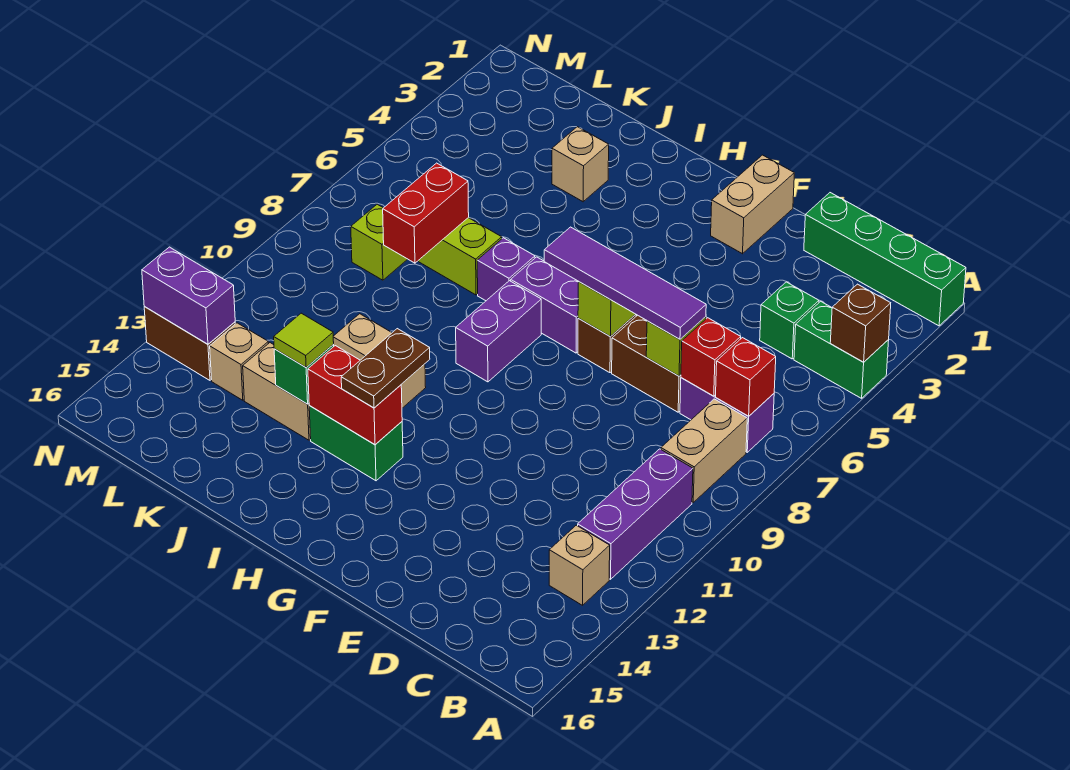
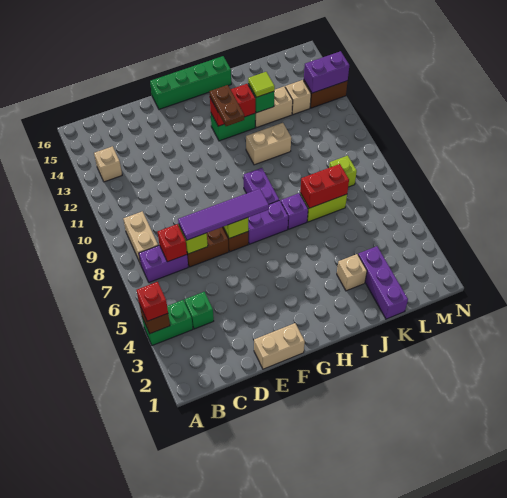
green 1x4 brick [804,193,966,326] -> green 1x4 brick moved to [150,56,231,109]
red 1x1 brick [716,338,776,416] -> red 1x1 brick moved to [137,282,168,321]
purple 1x3 brick [578,449,693,579] -> purple 1x3 brick moved to [358,246,408,319]
tan 1x2 brick [711,155,794,254] -> tan 1x2 brick turned to [254,323,305,369]
red 1x2 brick [383,163,469,263] -> red 1x2 brick turned to [300,164,349,208]

